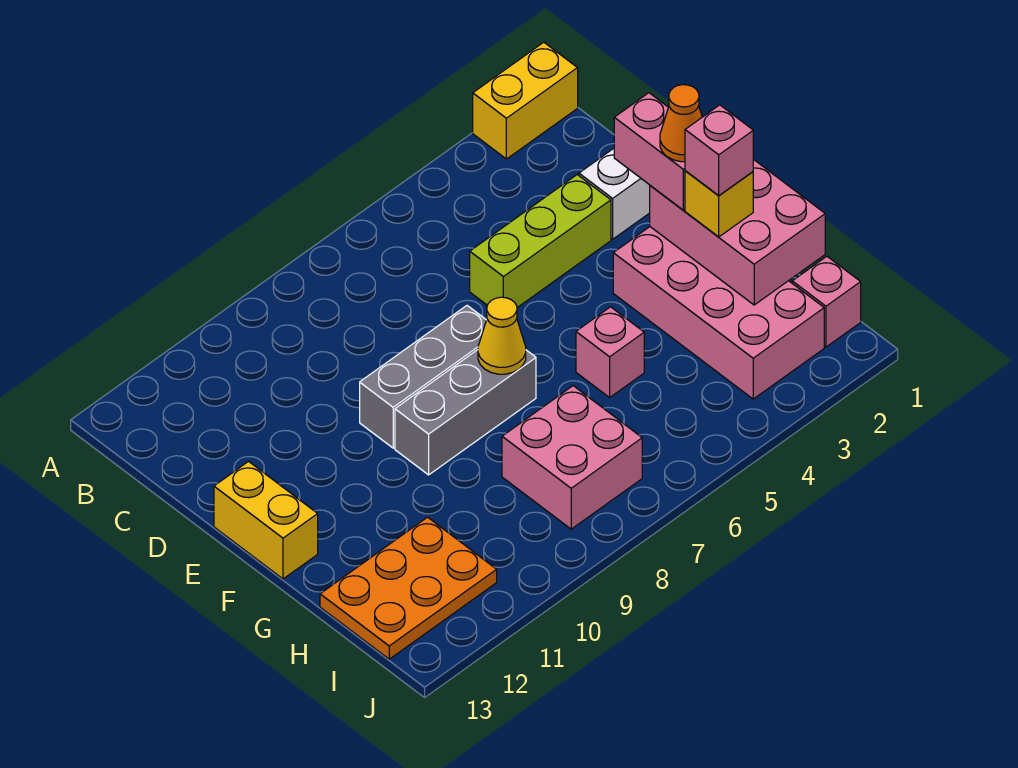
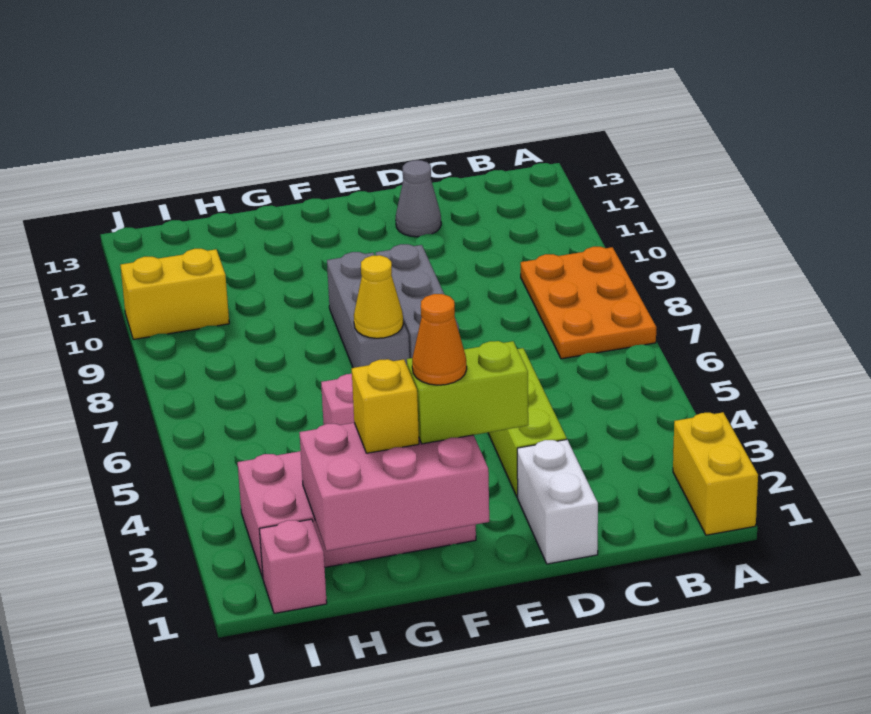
none -> grey 1x1 cone [396,160,441,237]
pink 1x2 brick [614,93,685,210] -> lime 1x2 brick [407,341,528,444]
yellow 1x2 brick [214,461,318,579] -> yellow 1x2 brick moved to [121,249,229,339]
pink 1x1 brick [685,105,753,196] -> none
pink 2x2 brick [502,386,642,529] -> none
orange 2x3 plate [320,517,497,659] -> orange 2x3 plate moved to [521,247,656,359]

